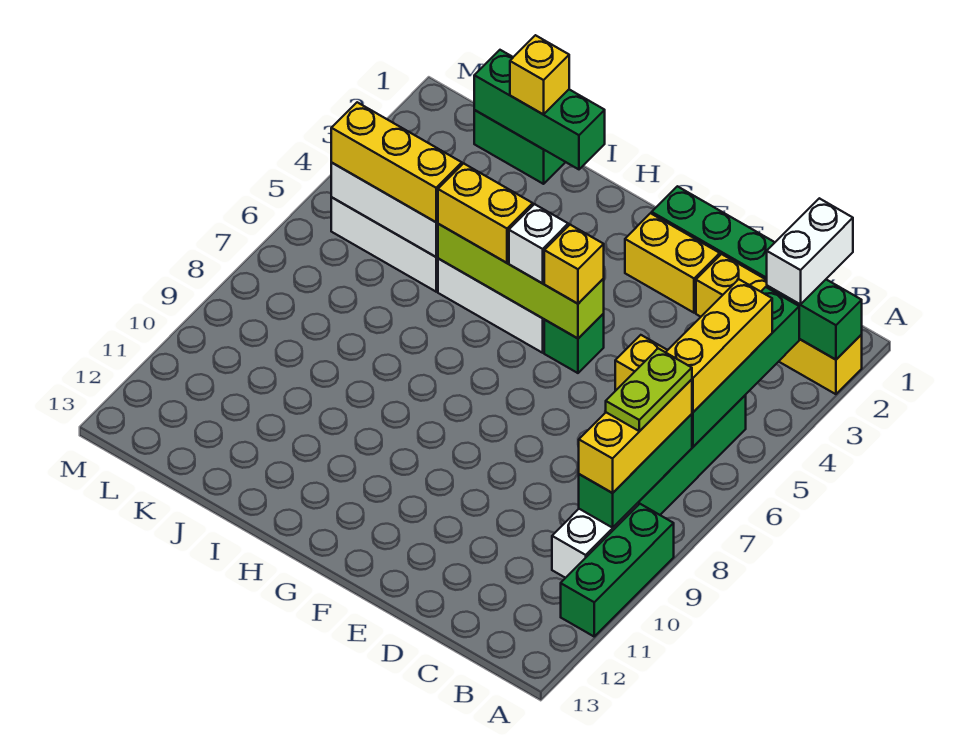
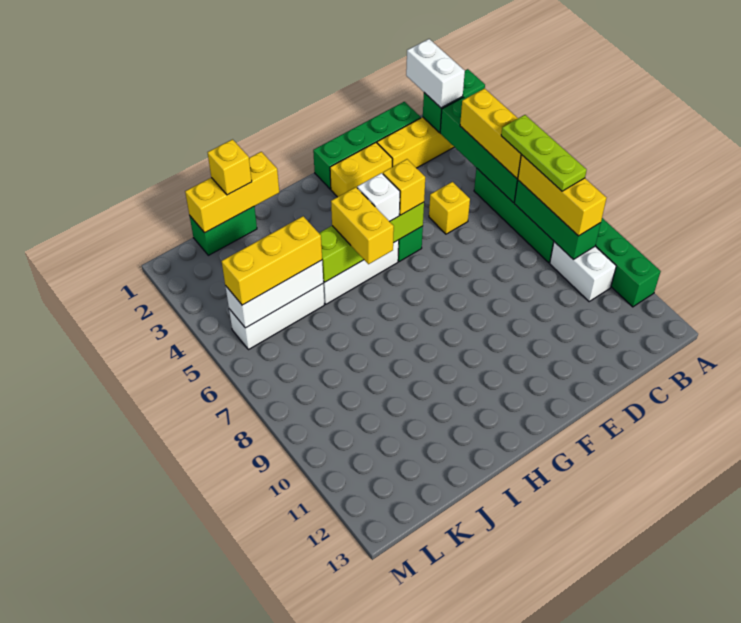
lime 1x2 plate [606,348,692,431] -> lime 1x3 plate [501,115,587,191]
yellow 1x2 brick [438,163,533,263] -> yellow 1x2 brick turned to [331,187,394,264]
green 1x3 brick [474,50,605,169] -> yellow 1x3 brick [185,152,279,233]

